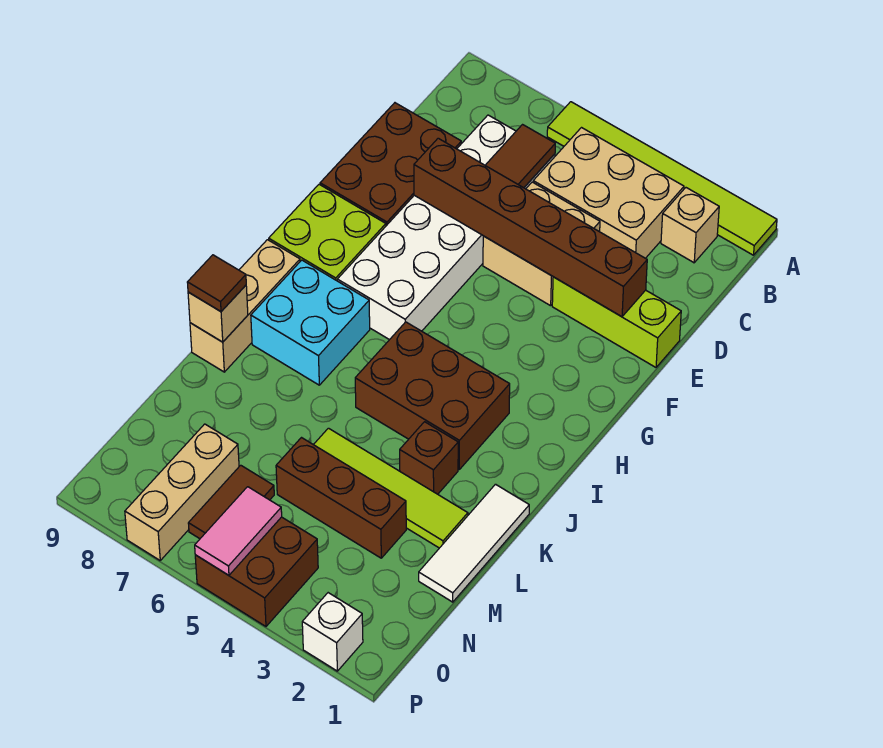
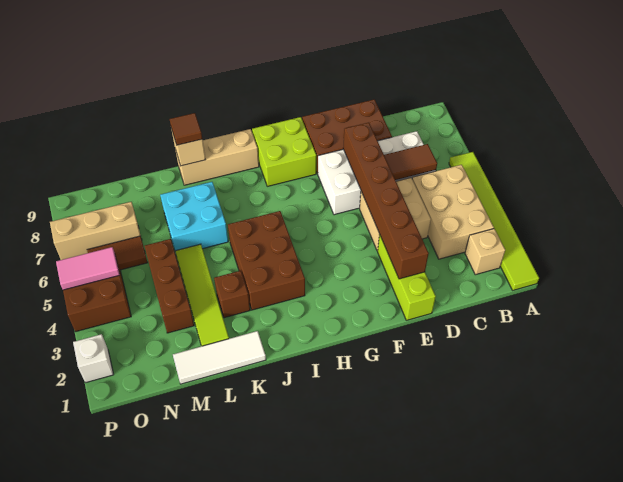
white 2x6 brick [337,115,555,340] -> white 2x4 brick [318,131,436,215]
cyan 2x2 brick [251,260,370,385] -> cyan 2x2 brick moved to [160,182,228,251]

